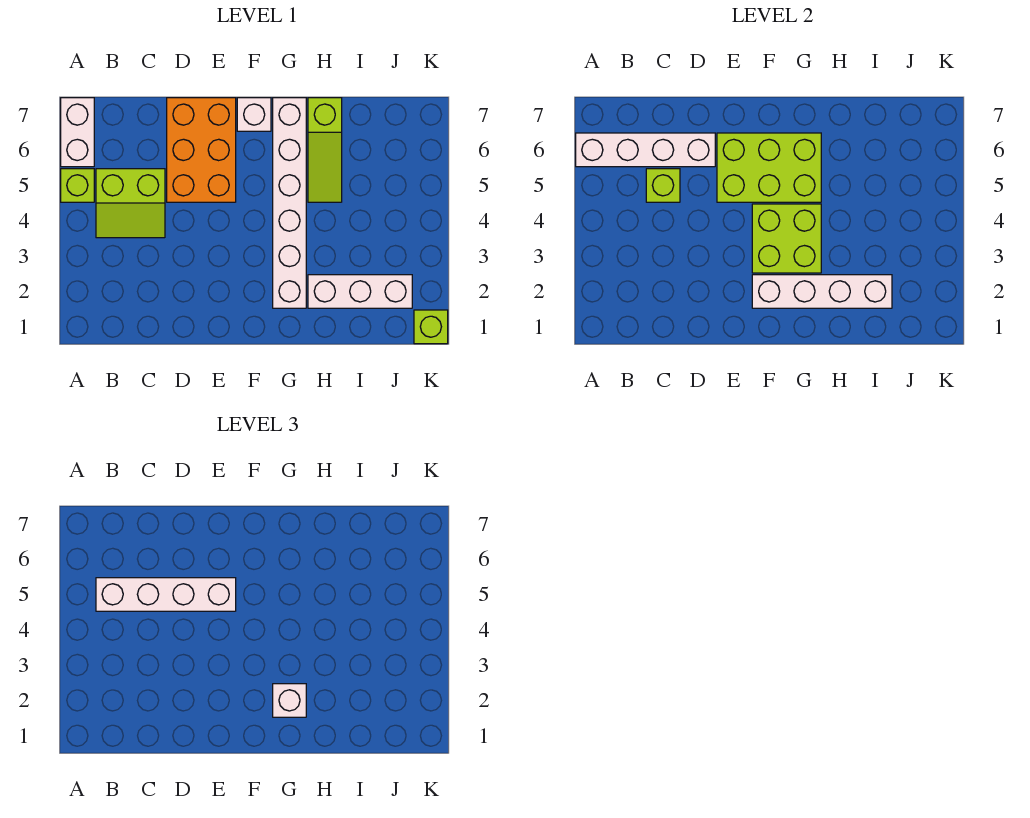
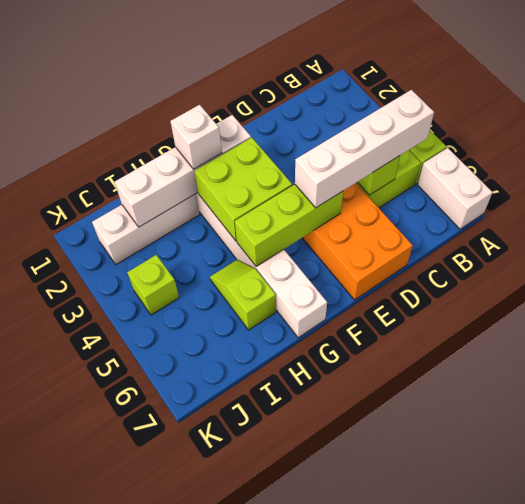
white 1x4 brick [576,133,715,167] -> none
lime 2x3 brick [717,133,821,202] -> lime 1x3 brick [235,184,343,267]
white 1x1 brick [237,98,271,131] -> none
lime 1x3 slope [308,98,342,202] -> lime 1x2 slope [210,260,276,330]
lime 1x1 brick [414,310,448,344] -> lime 1x1 brick moved to [127,255,179,315]

